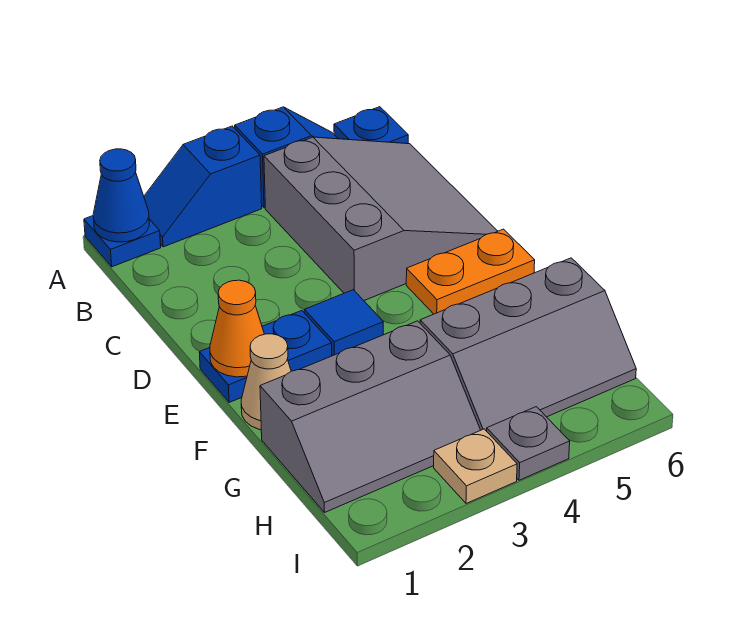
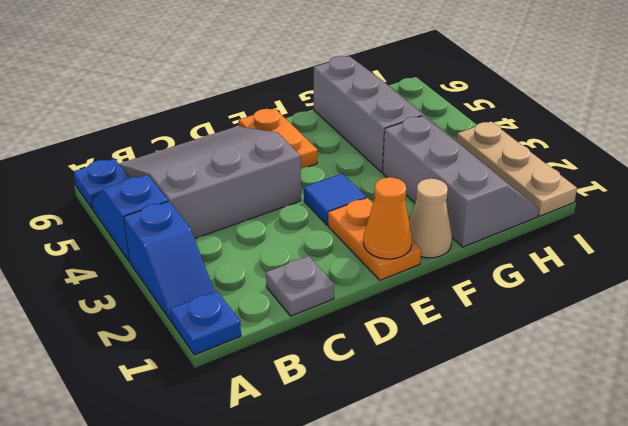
blue 1x1 cone [93,149,149,242] -> none
blue 1x2 plate [199,311,332,403] -> orange 1x2 plate [328,198,421,280]
tan 1x1 plate [434,429,517,504] -> tan 1x3 plate [457,122,577,216]
grey 1x1 plate [487,407,570,480] -> grey 1x1 plate moved to [266,256,334,316]

